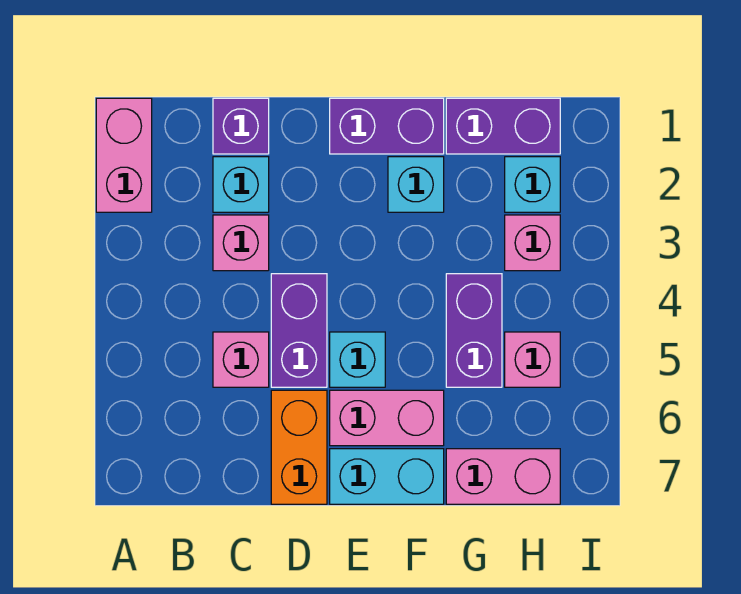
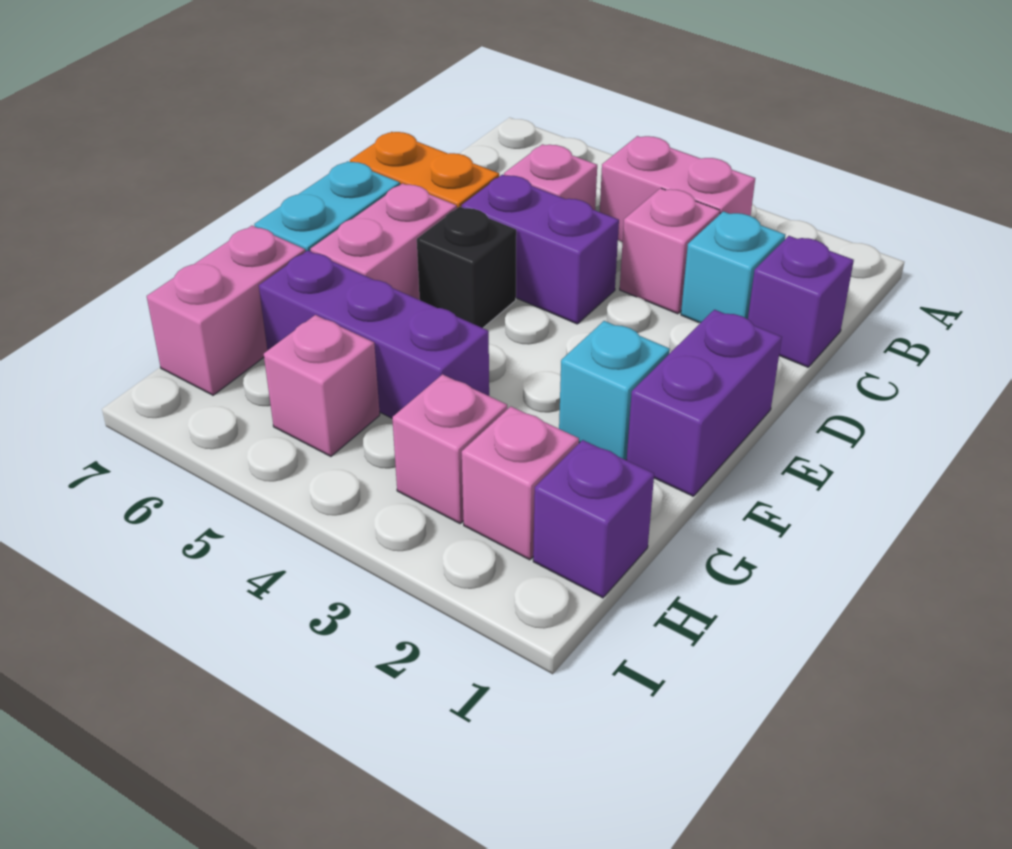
pink 1x2 brick [96,98,152,212] -> pink 1x2 brick moved to [600,136,755,242]
cyan 1x1 brick [330,332,385,387] -> black 1x1 brick [417,207,516,328]
purple 1x2 brick [446,98,560,154] -> purple 1x1 brick [533,440,654,598]
purple 1x2 brick [446,274,502,387] -> purple 1x3 brick [259,251,489,418]
cyan 1x1 brick [505,157,560,212] -> pink 1x1 brick [462,406,579,560]

